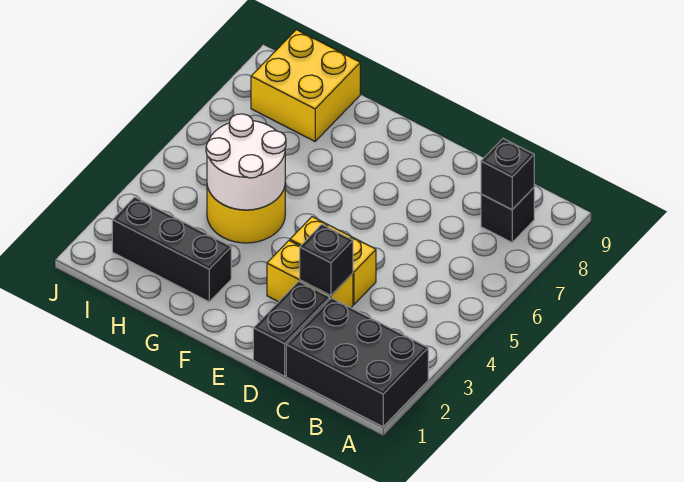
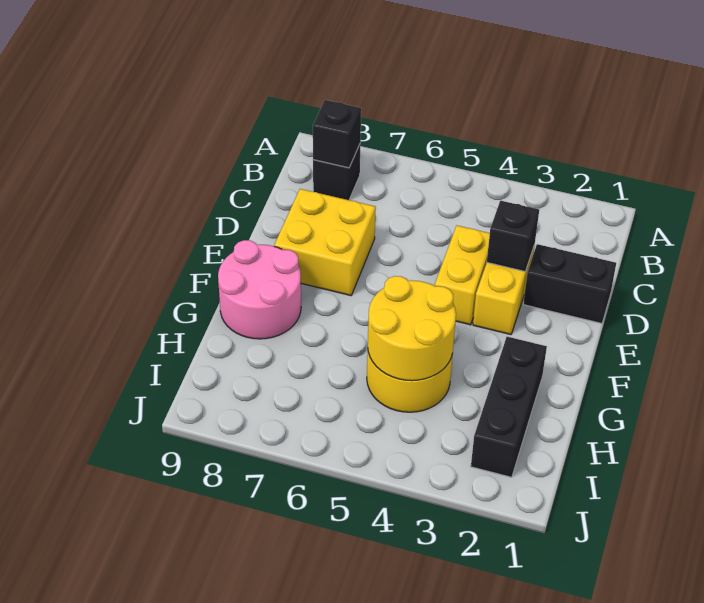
black 2x3 brick [286,298,428,427] -> none
none -> pink 2x2 round brick [218,240,301,339]
white 2x2 round brick [206,114,286,210] -> yellow 2x2 round brick [368,276,456,381]
yellow 2x2 brick [251,30,360,141] -> yellow 2x2 brick moved to [274,189,376,296]

